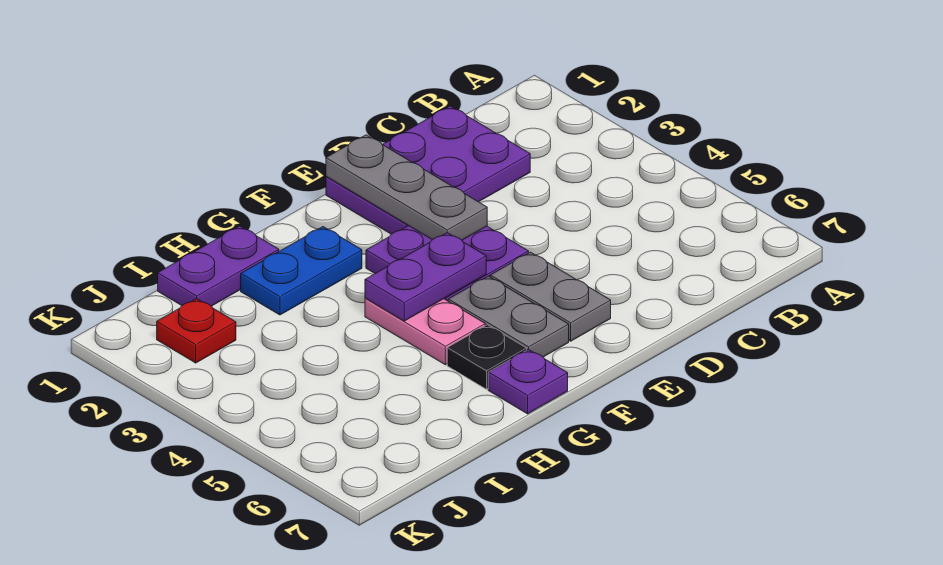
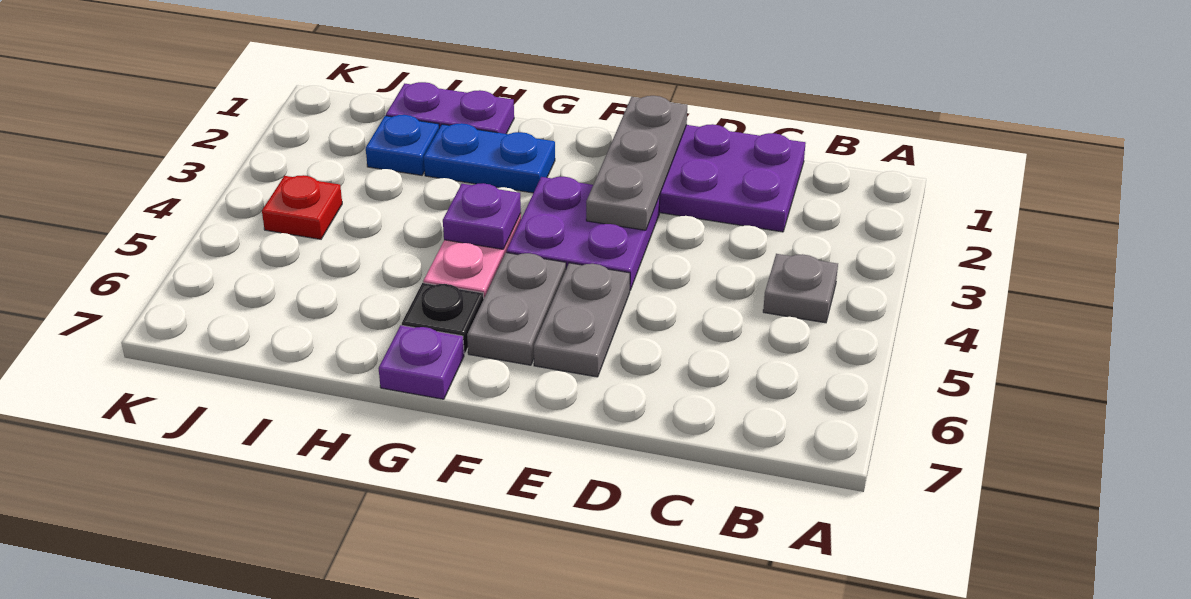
none -> grey 1x1 plate [763,254,838,323]
purple 1x2 plate [365,233,486,321] -> purple 1x1 plate [443,183,521,249]
none -> blue 1x1 plate [366,115,439,175]
red 1x1 plate [157,299,236,363] -> red 1x1 plate moved to [262,175,342,239]

